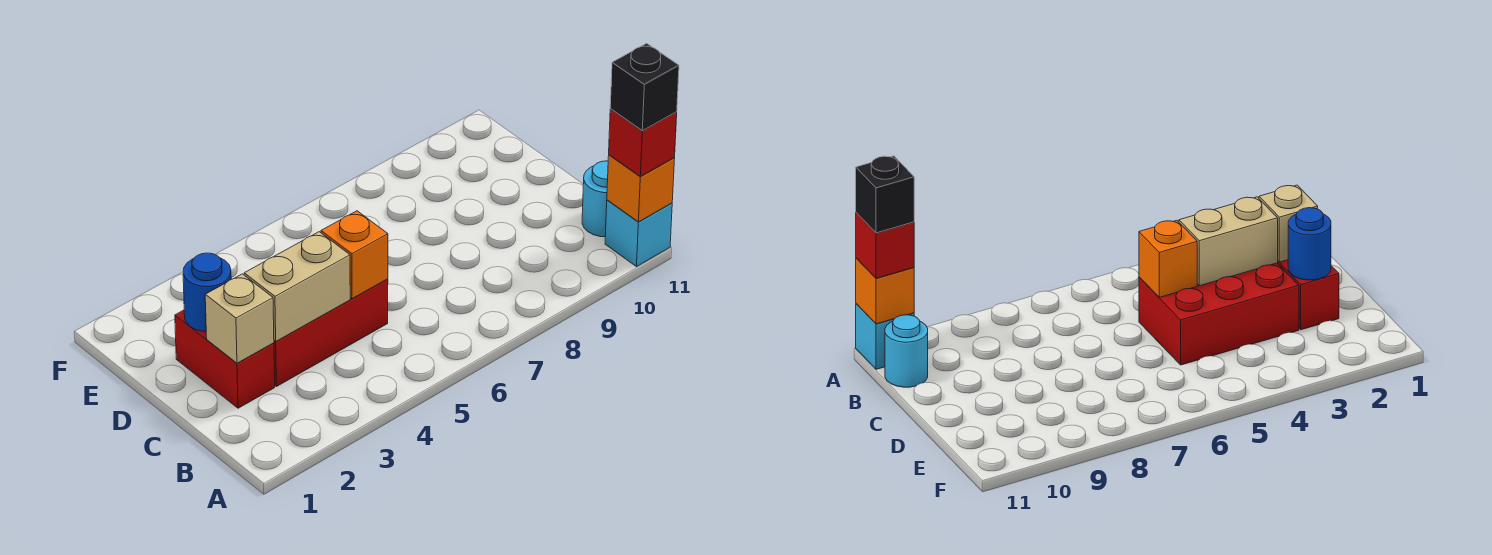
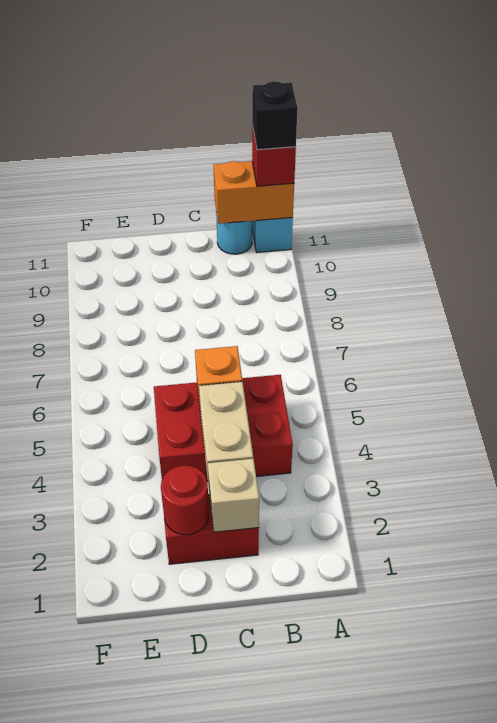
orange 1x1 brick [607,155,675,222] -> orange 1x2 brick [213,161,294,224]
red 2x3 brick [274,279,388,386] -> red 2x3 brick turned to [154,375,293,481]
blue 1x1 round brick [183,253,231,332] -> red 1x1 round brick [161,466,209,535]

